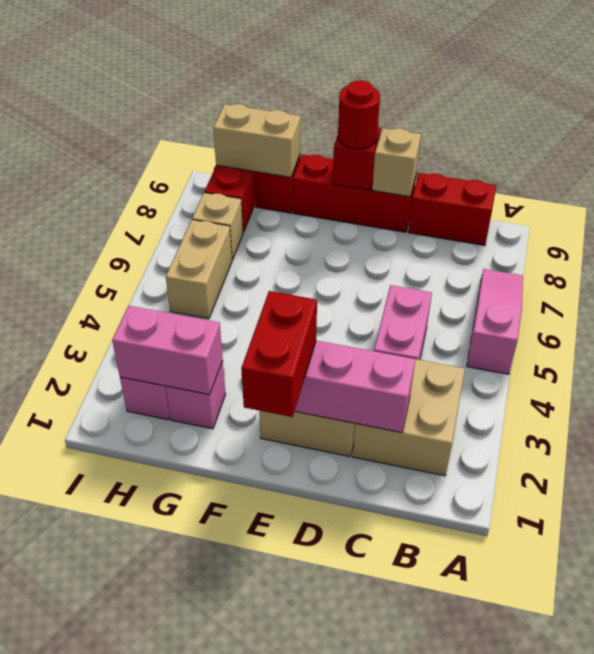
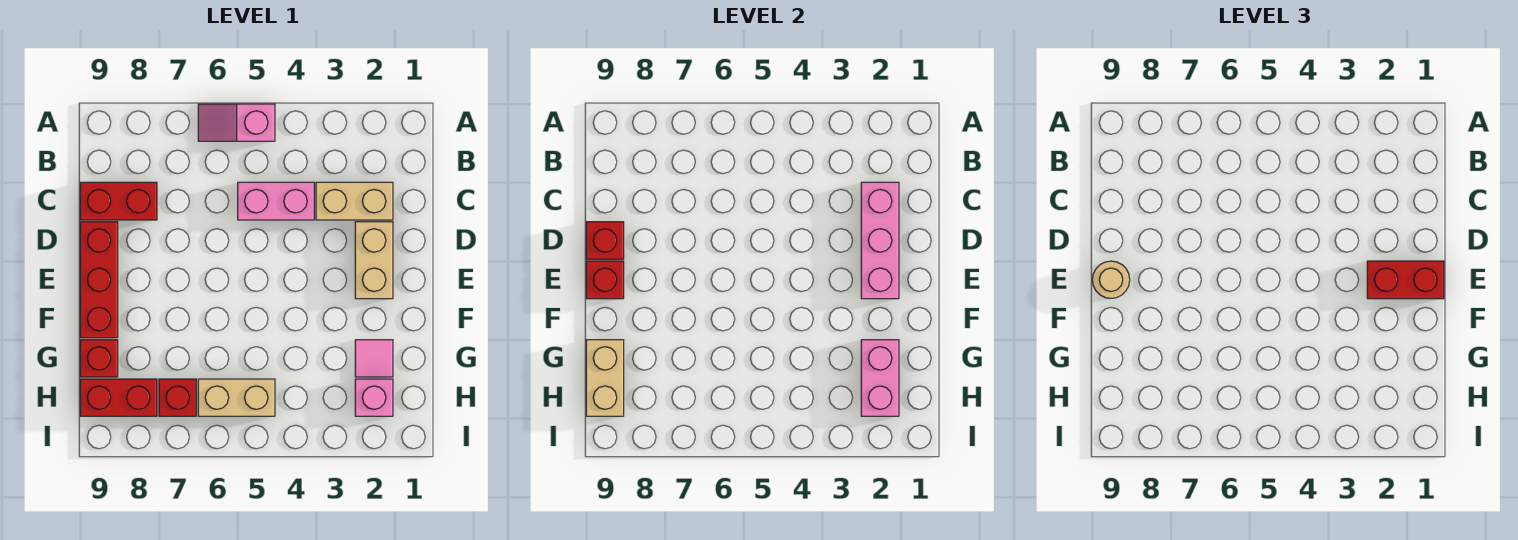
pink 1x3 slope [467,269,523,374] -> pink 1x2 slope [198,104,275,141]
tan 2x2 brick [353,359,465,476] -> tan 1x2 brick [316,182,393,220]
red 1x2 brick [408,173,496,245] -> red 1x2 brick turned to [80,182,157,220]
tan 1x1 brick [372,128,421,197] -> red 1x1 brick [586,222,624,259]
red 1x1 round brick [338,80,380,149] -> tan 1x1 round brick [1092,261,1130,298]
pink 1x1 brick [166,361,226,429] -> pink 1x1 tile [355,340,393,377]
tan 1x1 brick [192,193,243,260] -> red 1x1 brick [159,379,196,416]

